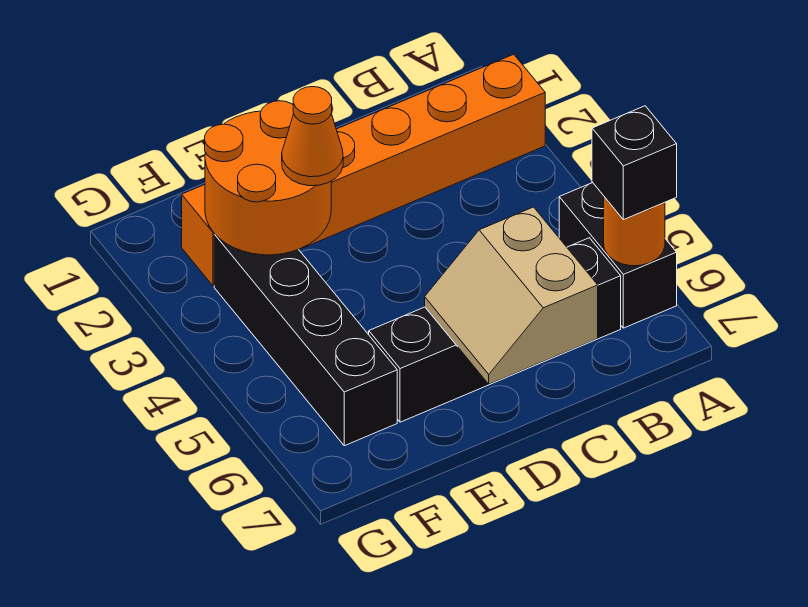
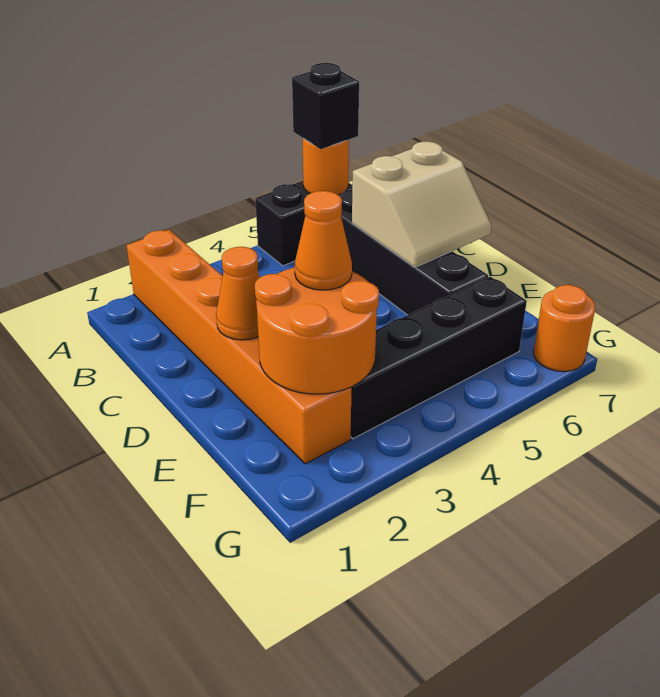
none -> orange 1x1 cone [216,247,260,340]
none -> orange 1x1 round brick [534,285,595,372]

